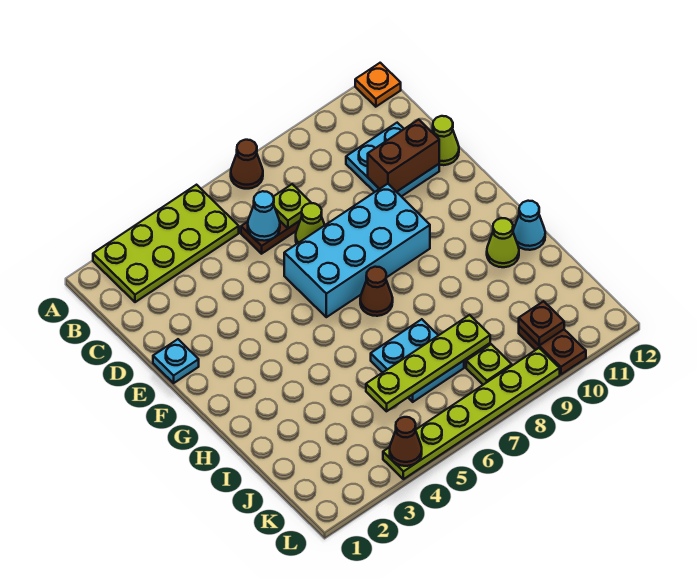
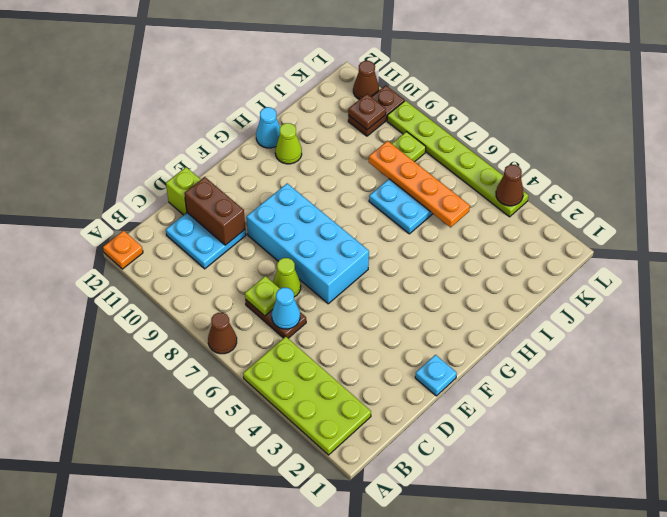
lime 1x1 cone [432,116,459,165] -> lime 1x1 brick [166,167,201,215]
brown 1x1 cone [360,267,393,316] -> brown 1x1 cone moved to [353,61,379,100]
lime 1x4 plate [366,315,490,411] -> orange 1x4 plate [369,141,470,227]

